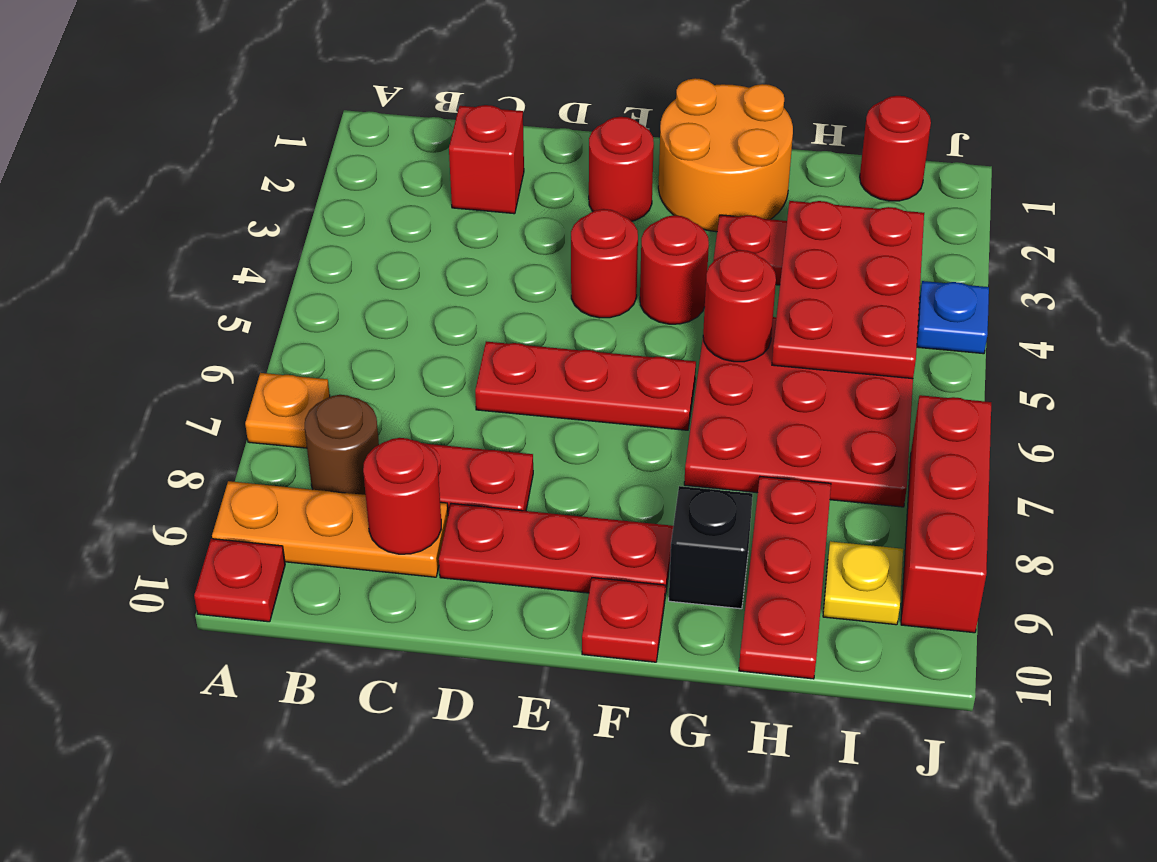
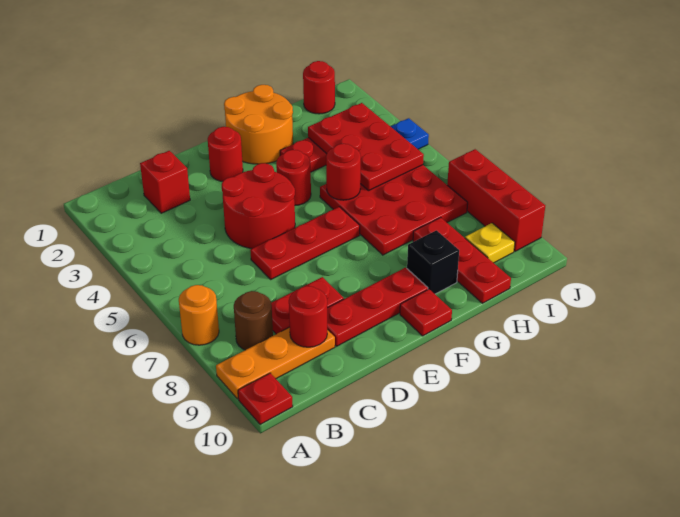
orange 1x1 plate [245,373,330,448] -> orange 1x1 round brick [179,285,219,345]
red 1x1 round brick [571,209,638,318] -> red 2x2 round brick [222,163,295,249]

